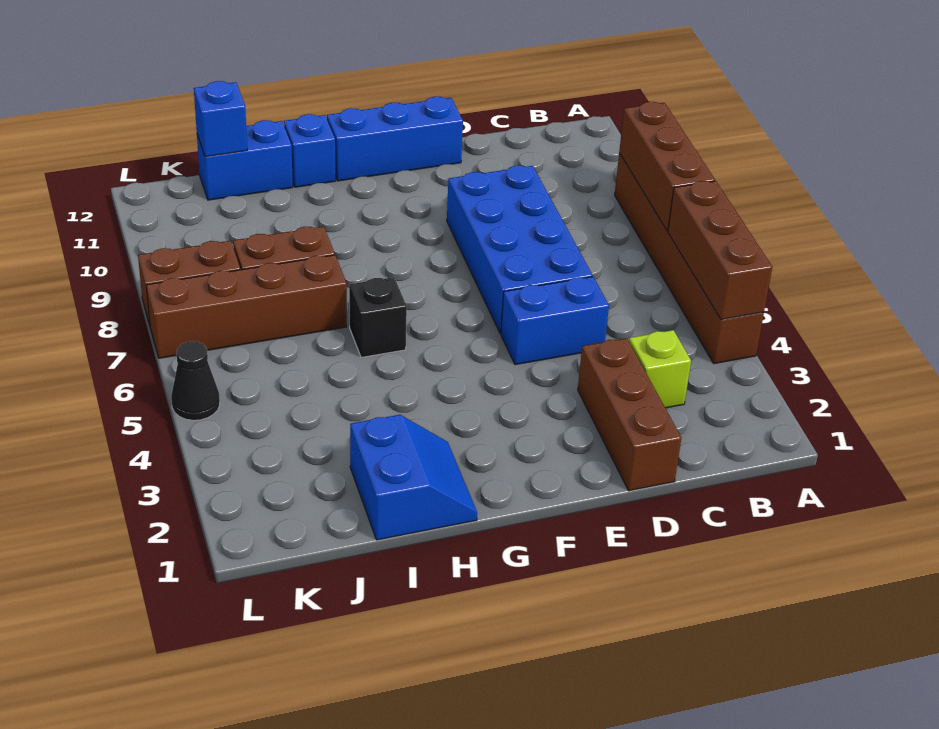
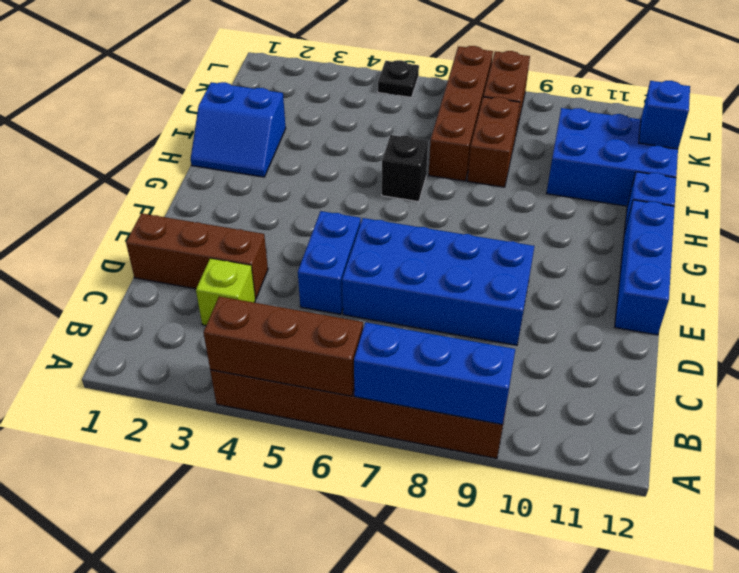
brown 1x3 brick [619,102,715,231] -> blue 1x3 brick [354,322,515,425]
blue 1x2 brick [197,120,293,200] -> blue 2x3 brick [547,108,678,206]
black 1x1 cone [171,341,220,420] -> black 1x1 plate [378,60,419,97]

